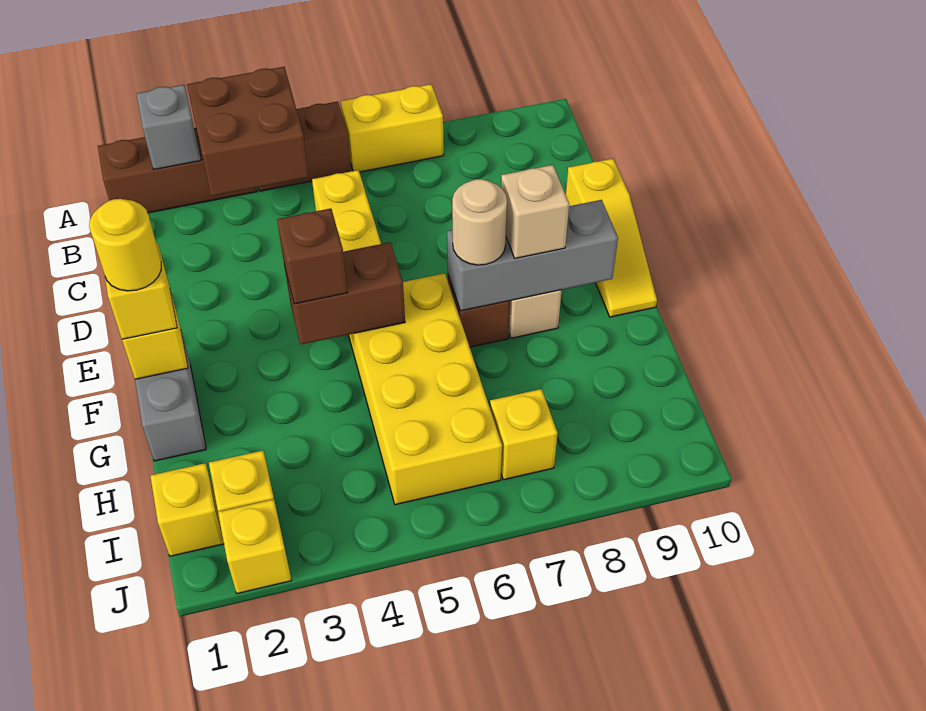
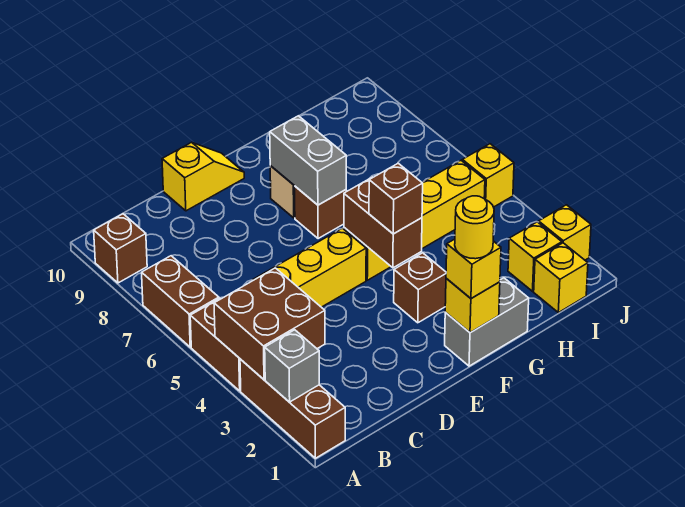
yellow 1x2 brick [340,84,444,172] -> brown 1x2 brick [142,256,219,347]
none -> brown 1x1 brick [94,214,147,283]
yellow 1x3 slope [566,159,657,317] -> yellow 1x2 slope [162,142,244,211]
none -> brown 1x1 brick [394,253,446,323]
yellow 2x4 brick [348,273,502,505] -> yellow 1x4 brick [344,161,485,280]
grey 1x3 brick [447,200,618,311] -> grey 1x2 brick [270,116,346,205]
tan 1x1 round brick [452,179,507,265] -> none
tan 1x1 brick [501,165,569,258] -> none
yellow 1x1 brick [490,389,557,480] -> yellow 1x1 brick moved to [462,144,514,207]

